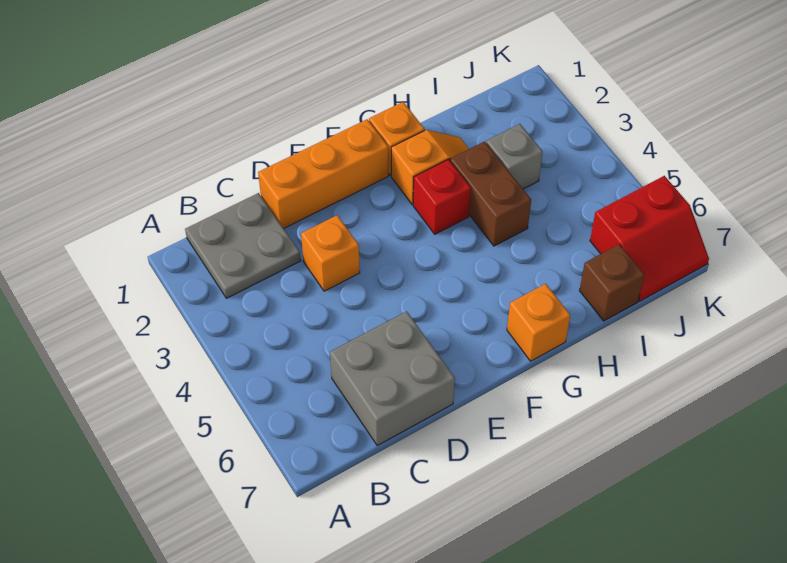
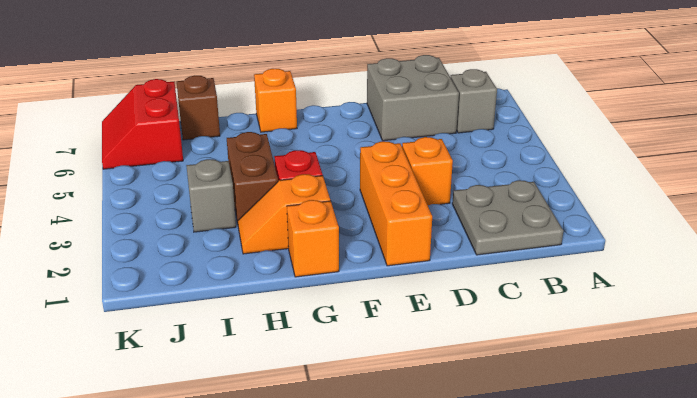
none -> grey 1x1 brick [451,69,497,133]
orange 1x3 brick [258,119,388,229] -> orange 1x3 brick turned to [360,141,432,266]
red 2x2 slope [590,176,709,301] -> red 2x2 slope turned to [102,79,183,169]

